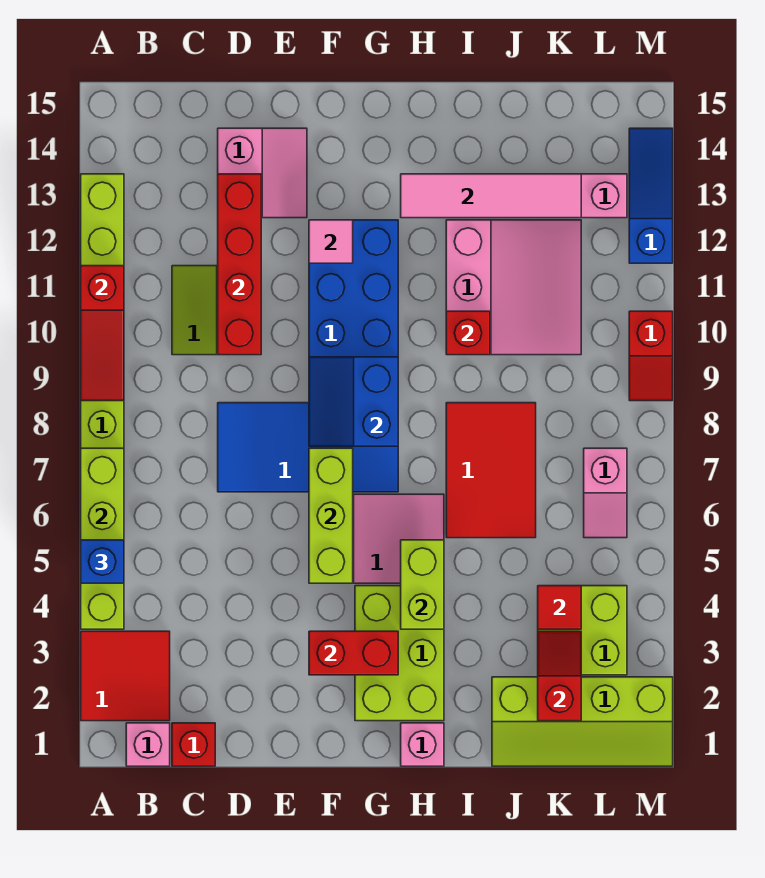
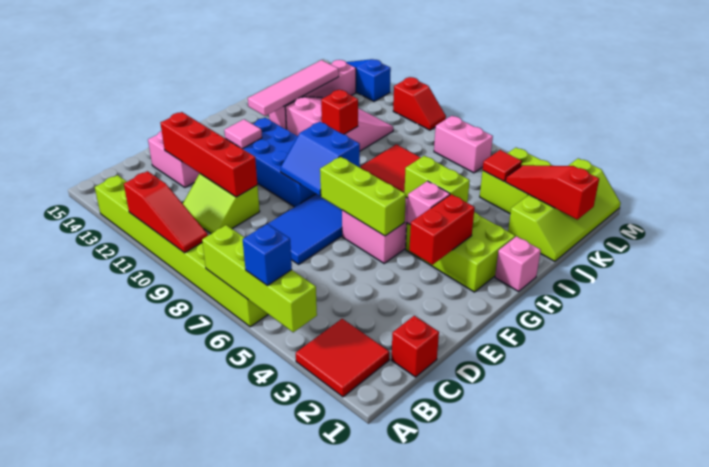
pink 1x1 brick [126,723,170,766] -> pink 1x1 brick moved to [407,181,450,225]
red 1x2 slope [538,631,581,721] -> red 1x3 slope [505,165,599,220]
pink 1x2 slope [584,448,627,538] -> pink 1x2 brick [434,116,493,173]

